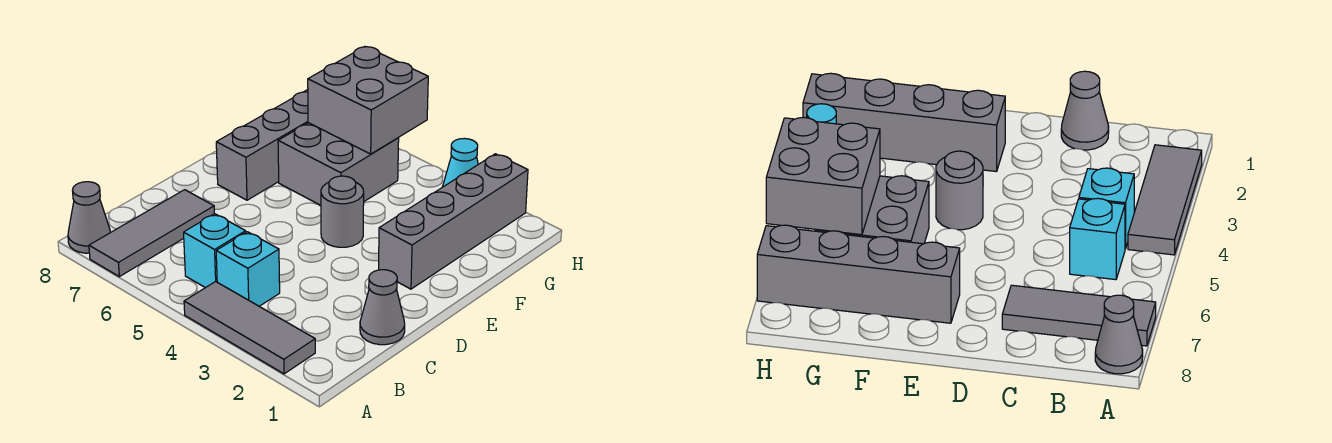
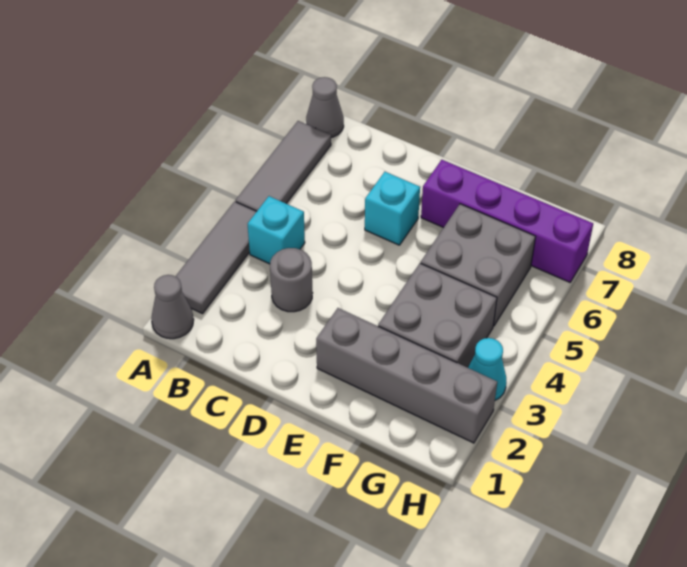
grey 1x3 tile [89,190,214,277] -> grey 1x3 tile turned to [235,121,331,211]
cyan 1x1 brick [184,214,246,288] -> cyan 1x1 brick moved to [365,172,420,245]
grey 1x1 cone [360,270,405,345] -> grey 1x1 cone moved to [151,275,194,339]
grey 1x1 round brick [321,176,364,247] -> grey 1x1 round brick moved to [270,248,313,312]
grey 1x4 brick [216,90,308,200] -> purple 1x4 brick [421,160,593,282]
grey 2x2 brick [308,46,428,154] -> grey 2x2 brick moved to [378,263,497,368]

